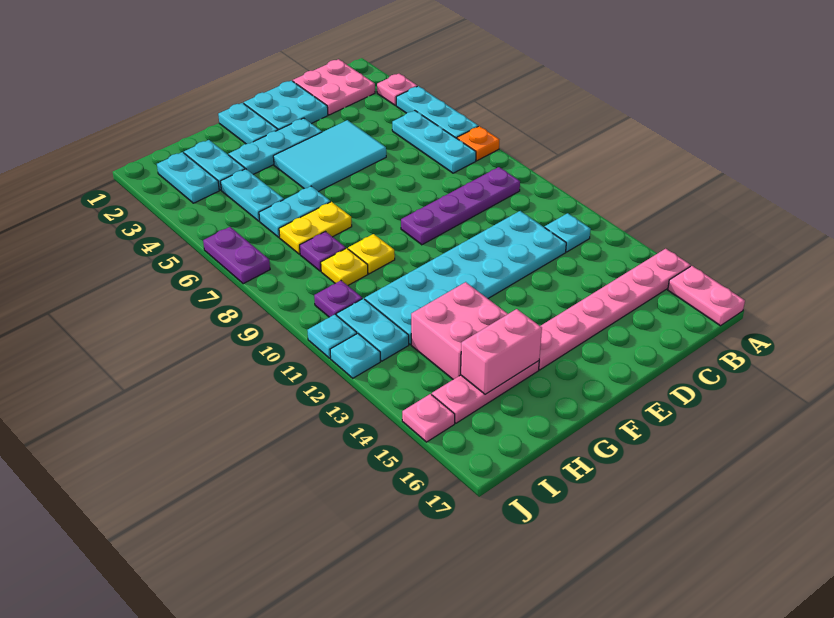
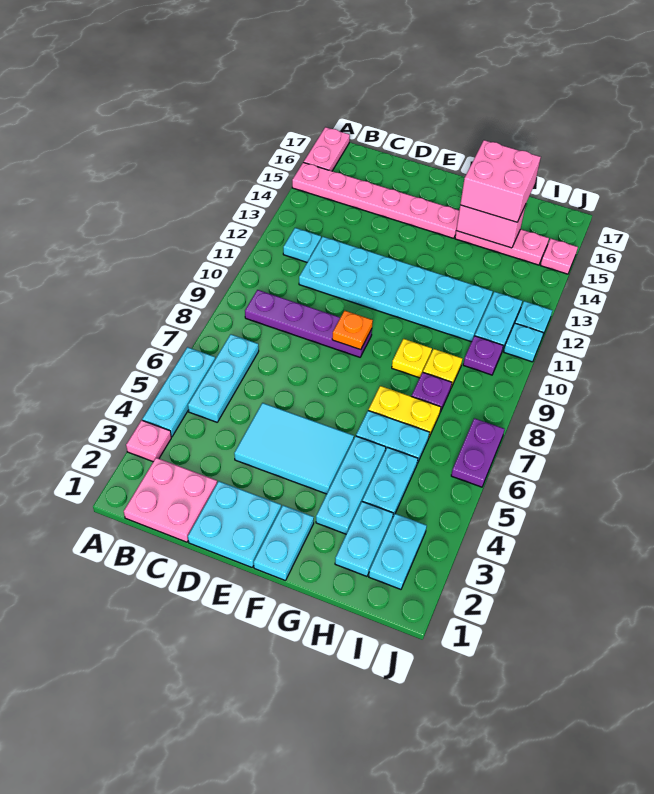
orange 1x1 plate [457,126,499,161] -> orange 1x1 plate moved to [332,311,373,350]
cyan 1x3 plate [229,118,322,174] -> cyan 1x3 plate turned to [316,436,386,534]
pink 2x2 brick [411,282,507,379] -> pink 2x2 brick moved to [460,140,541,222]

